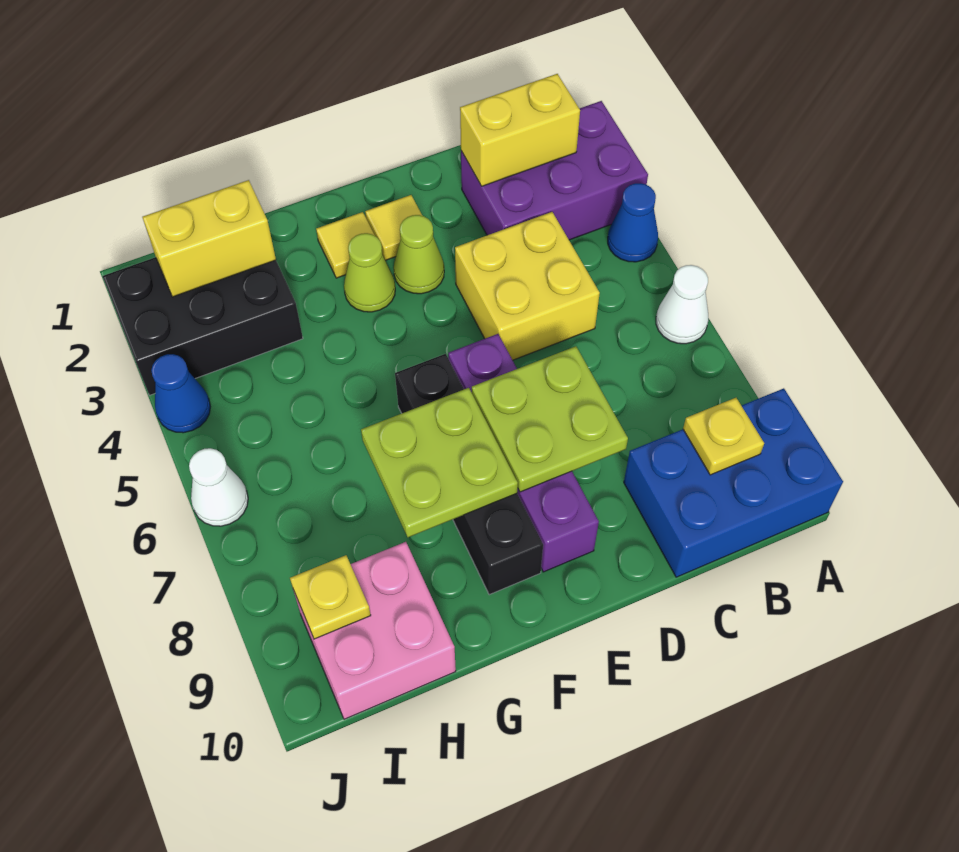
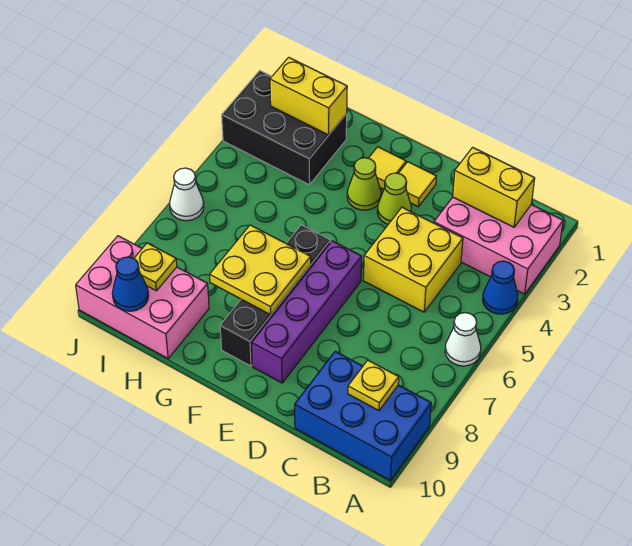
purple 2x3 brick [461,101,648,240] -> pink 2x3 brick [434,197,563,294]
lime 2x2 plate [472,346,628,492] -> none
lime 2x2 plate [361,388,518,537] -> yellow 2x2 plate [210,225,311,315]
pink 2x2 brick [294,542,456,719] -> pink 2x3 brick [76,236,209,358]
blue 1x1 cone [151,354,210,433] -> blue 1x1 cone moved to [112,257,149,311]

